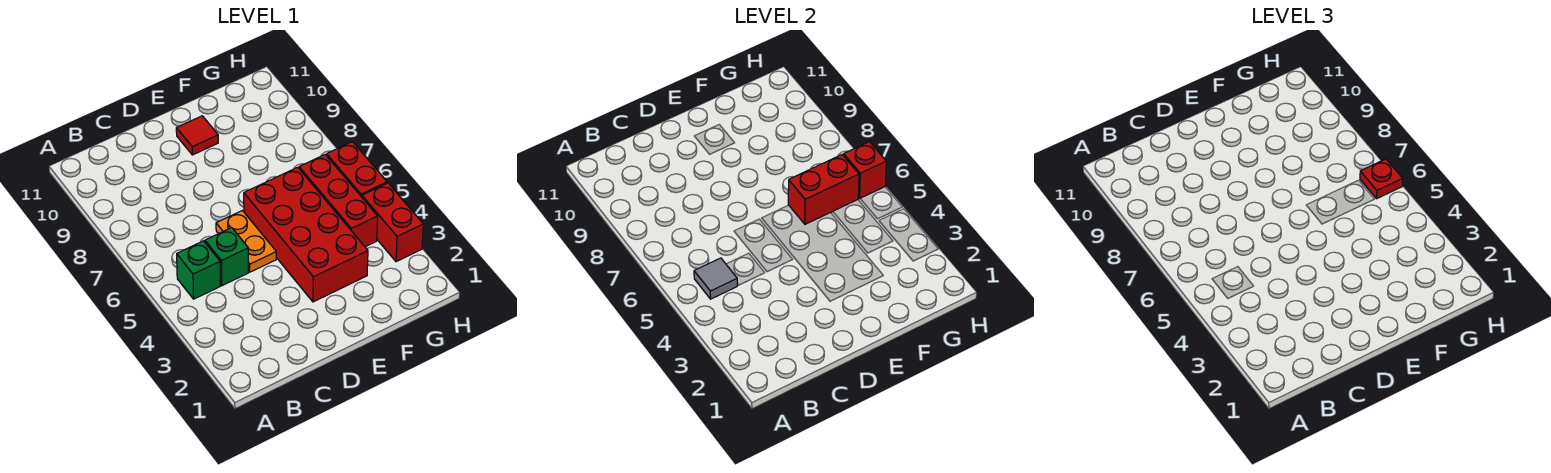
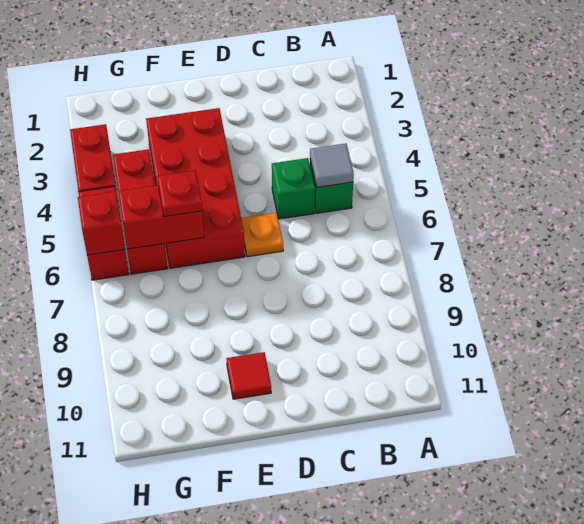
orange 1x2 plate [216,211,276,272] -> orange 1x1 plate [241,213,283,257]
red 1x1 plate [1360,159,1403,198] -> red 1x1 plate moved to [157,170,202,217]

